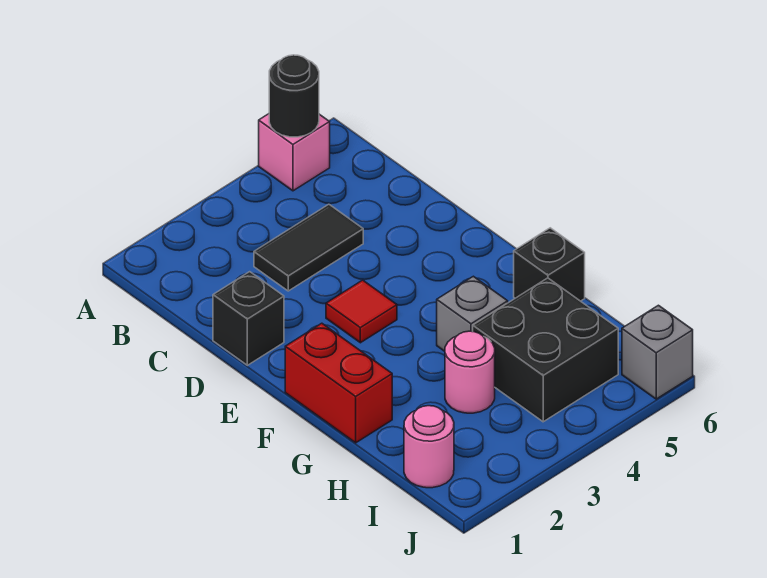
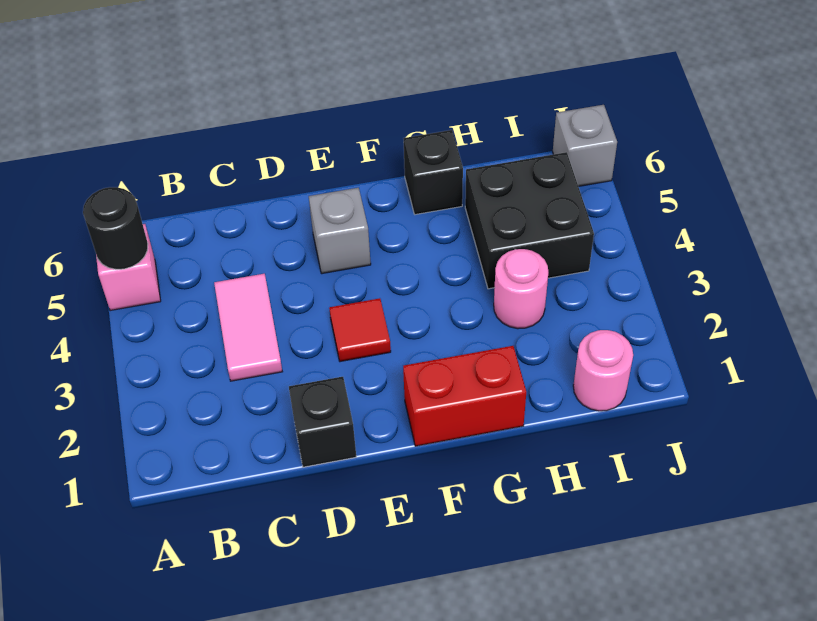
black 1x2 tile [254,204,363,291] -> pink 1x2 tile [214,274,282,381]
grey 1x1 brick [437,276,508,351] -> grey 1x1 brick moved to [309,188,371,274]

